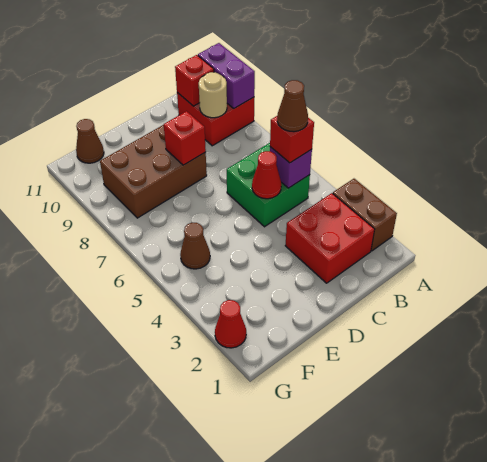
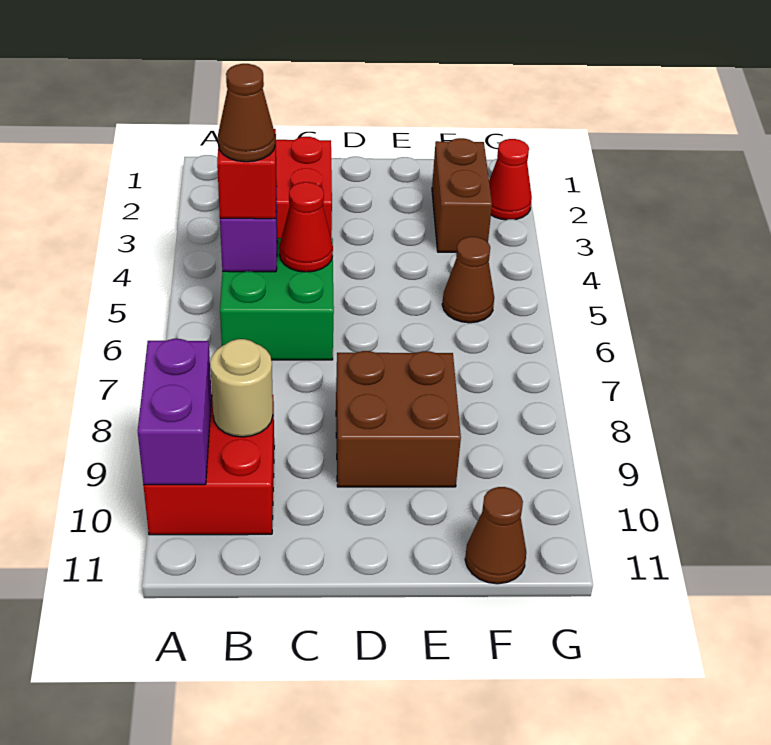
brown 1x2 brick [333,179,397,251] -> brown 1x2 brick moved to [432,138,492,252]
red 1x1 brick [175,55,214,106] -> none
brown 2x3 brick [100,125,207,218] -> brown 2x2 brick [336,351,461,487]
red 1x1 brick [164,111,206,165] -> none

